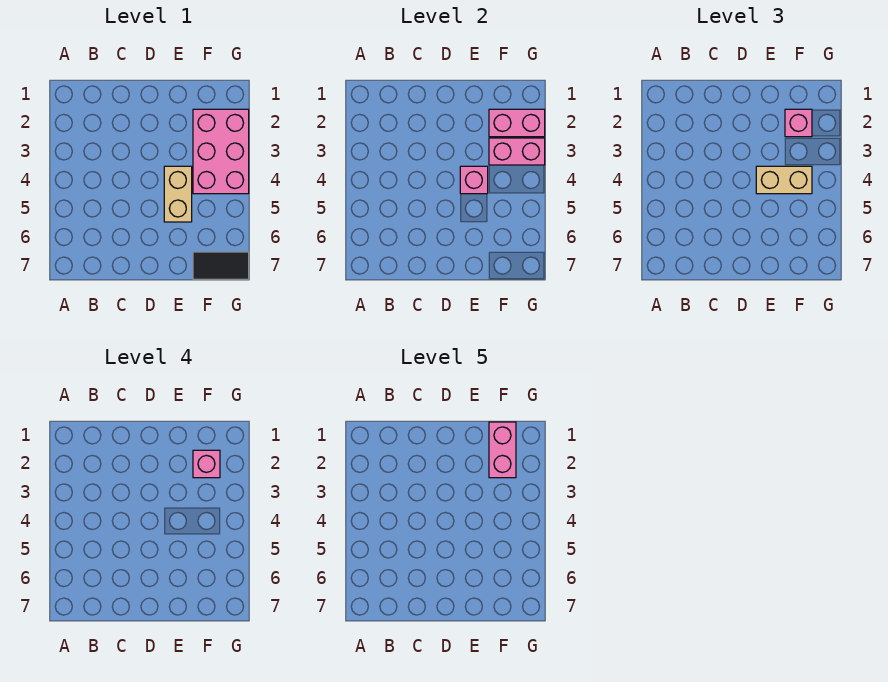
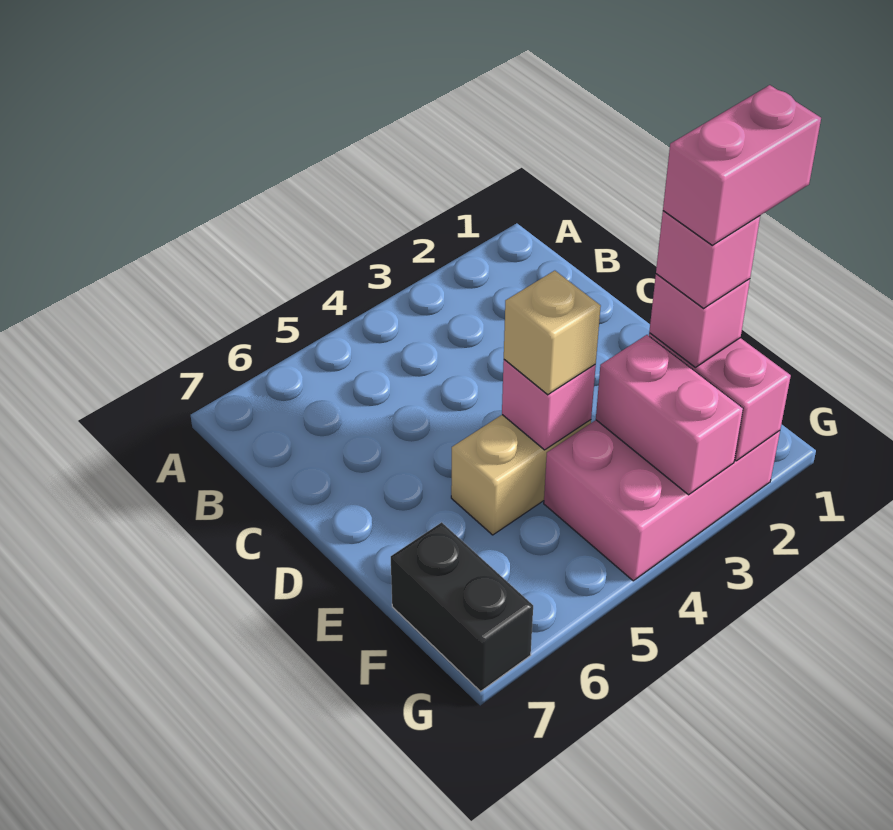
tan 1x2 brick [756,166,812,194] -> tan 1x1 brick [504,271,601,395]
black 1x2 tile [193,252,249,279] -> black 1x2 brick [391,522,533,691]

